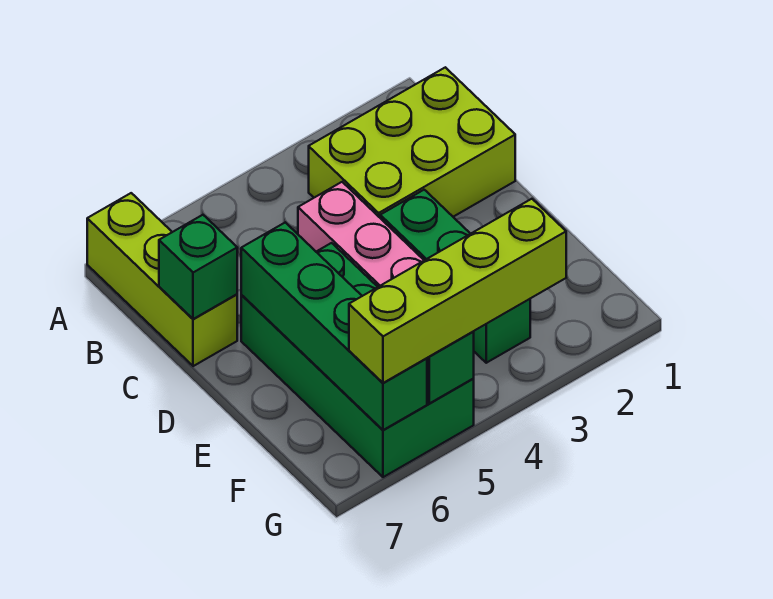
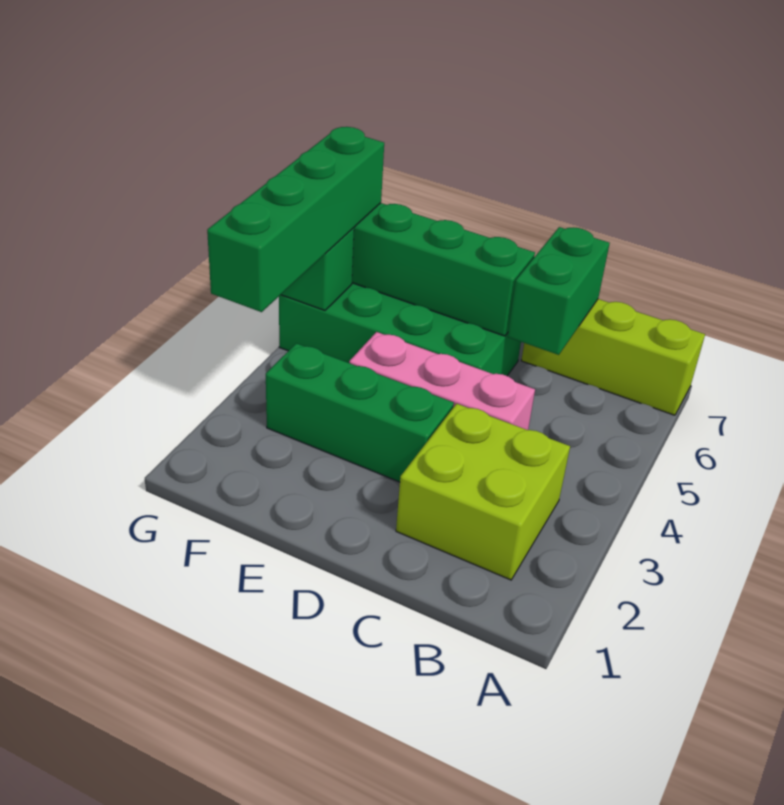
lime 2x3 brick [309,67,515,217] -> lime 2x2 brick [396,404,570,580]
green 1x1 brick [159,215,237,319] -> green 1x2 brick [508,227,610,355]
lime 1x4 brick [349,199,566,383] -> green 1x4 brick [207,127,384,312]

